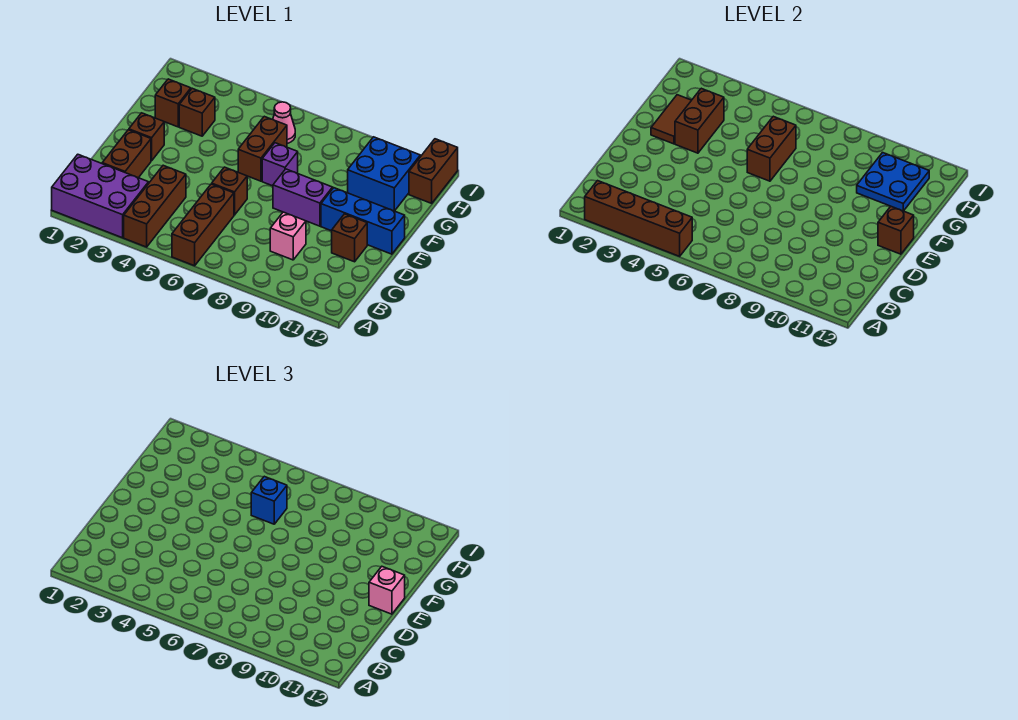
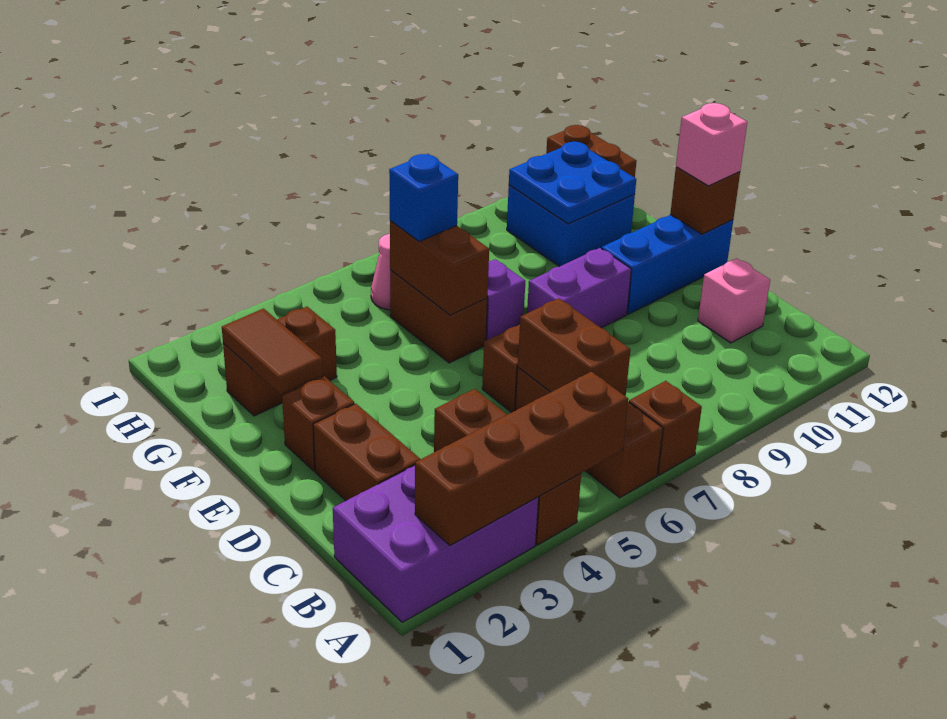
pink 1x1 brick [270,212,306,260] -> pink 1x1 brick moved to [698,258,770,343]
brown 1x1 brick [332,214,367,262] -> brown 1x1 brick moved to [629,381,702,475]
brown 1x2 brick [675,88,724,153] -> brown 1x2 brick moved to [518,298,631,396]

